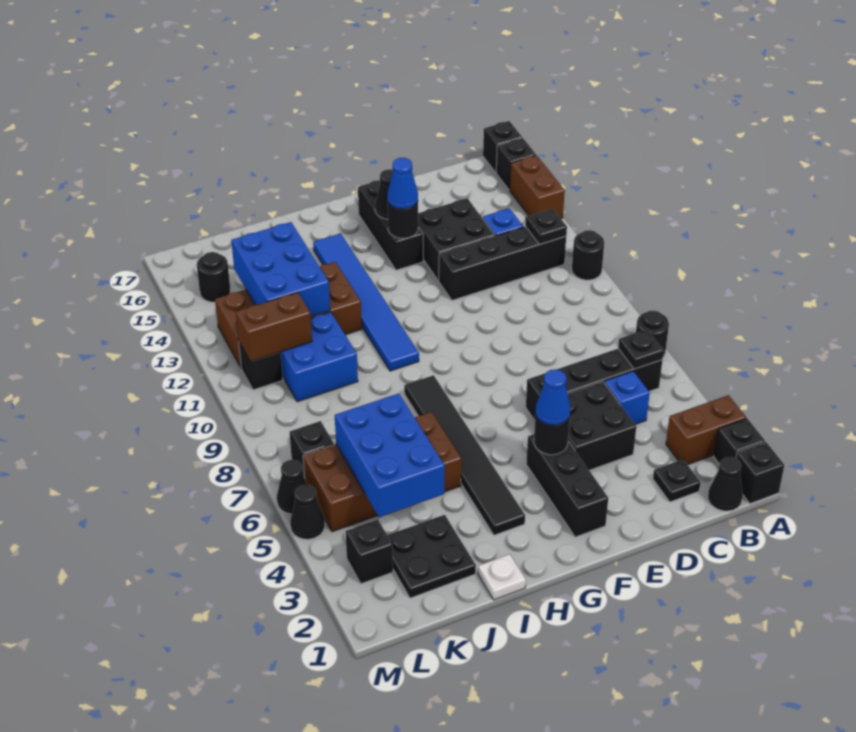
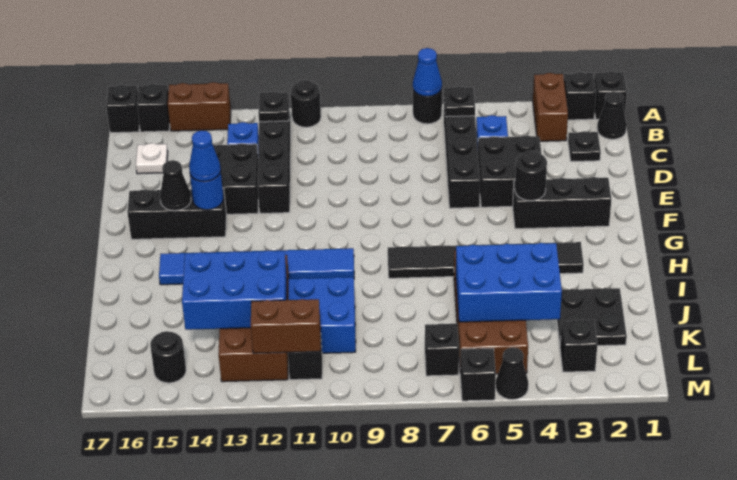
blue 1x1 cone [536,369,570,425] -> blue 1x1 cone moved to [413,48,442,96]
black 1x1 round brick [387,201,418,238] -> blue 1x1 round brick [190,172,223,210]
white 1x1 plate [478,554,526,600] -> white 1x1 plate moved to [136,143,168,174]
brown 1x2 brick [236,292,312,361] -> brown 1x2 brick turned to [251,299,321,353]
black 1x1 cone [277,460,307,514] -> black 1x1 brick [460,348,496,401]

